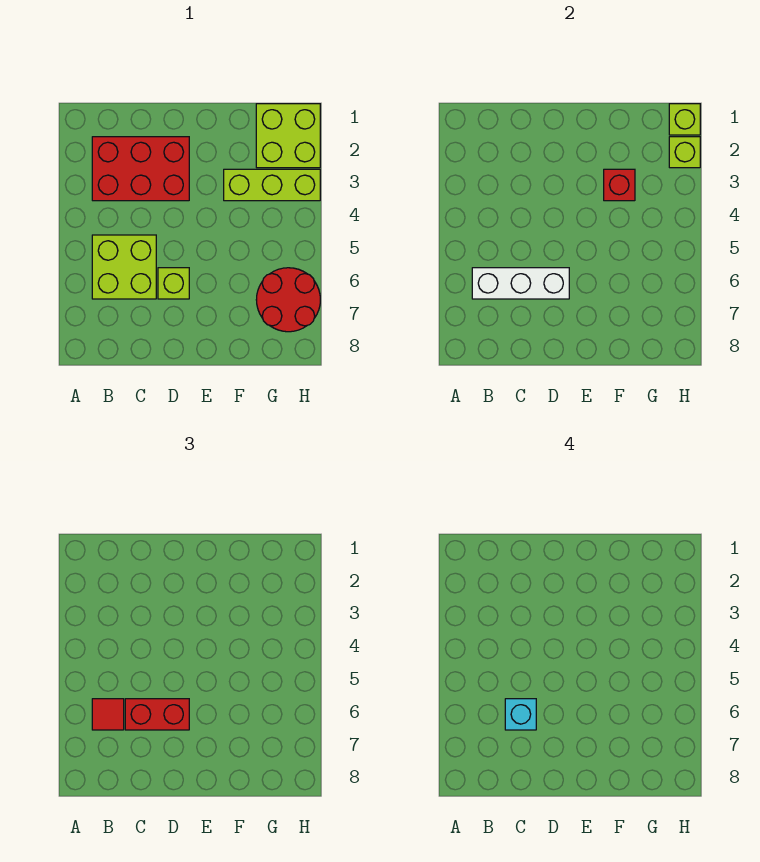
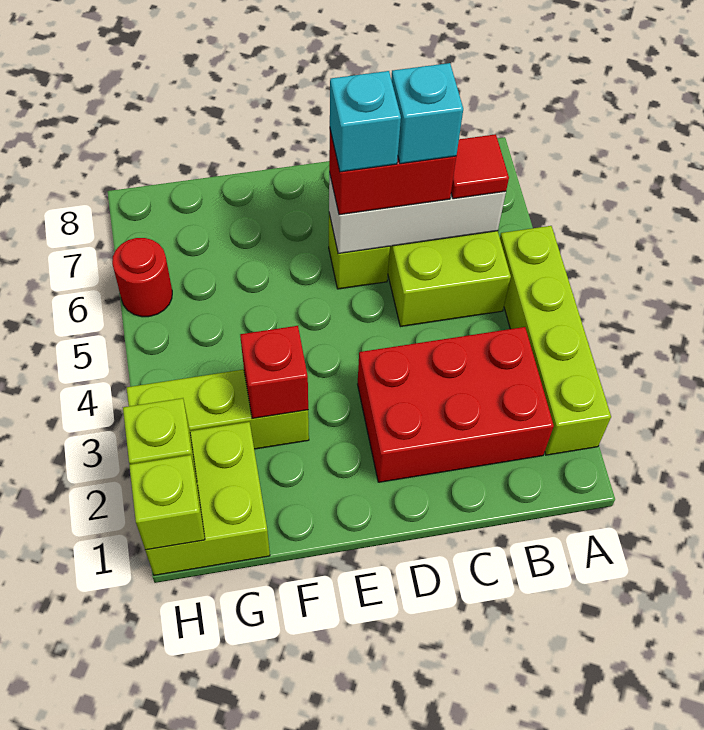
none -> lime 1x4 brick [500,226,611,455]
none -> cyan 1x1 brick [330,71,401,172]
red 2x2 round brick [256,268,320,332] -> red 1x1 round brick [112,238,172,317]

